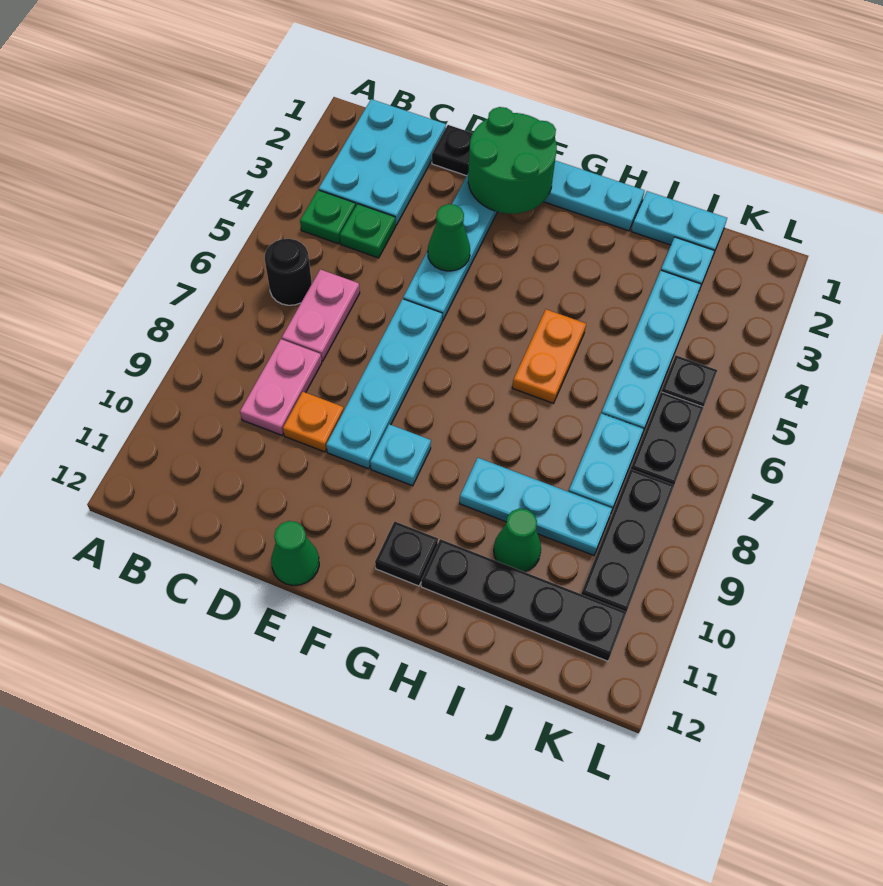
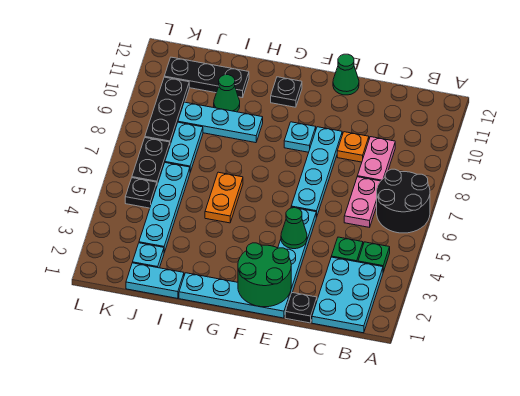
black 1x1 round brick [265,239,312,305] -> black 2x2 round brick [377,169,430,233]
black 1x4 plate [421,539,627,661] -> black 1x3 plate [164,57,249,98]

